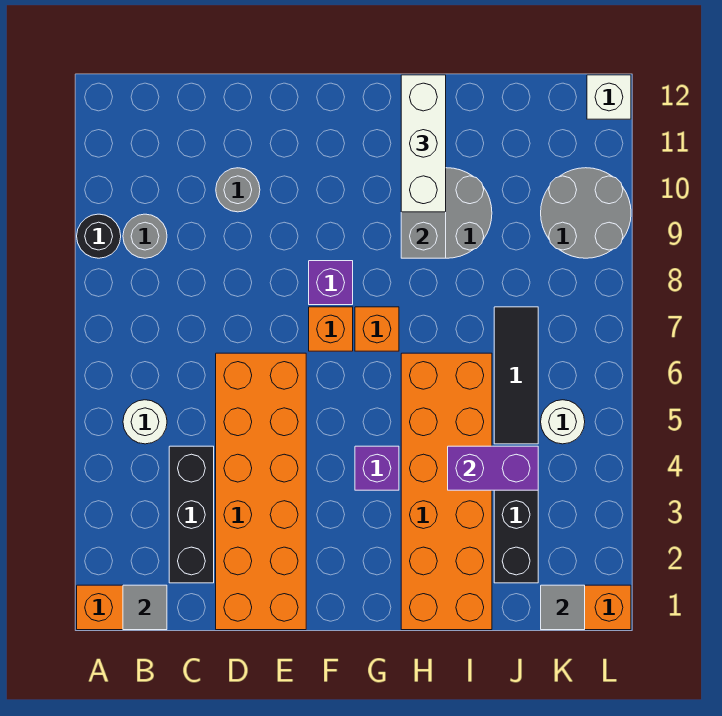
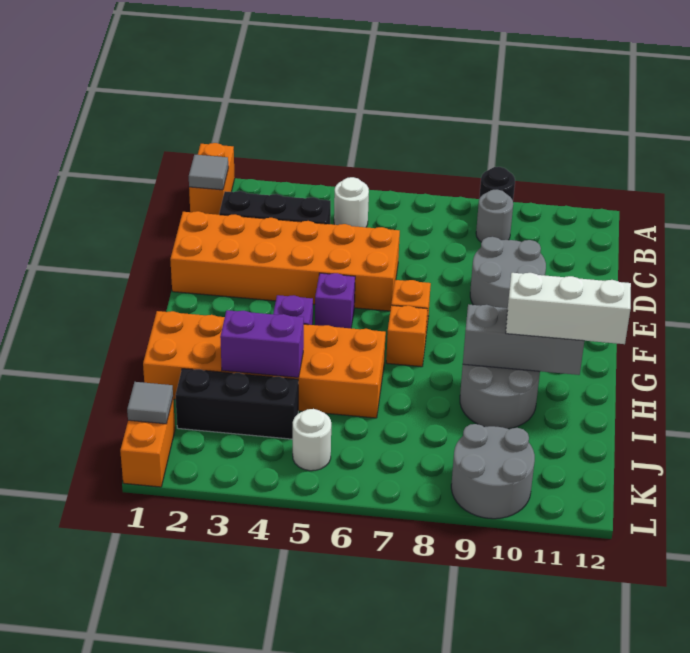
grey 1x1 round brick [216,168,260,212] -> grey 2x2 round brick [470,237,546,308]
purple 1x1 brick [309,261,353,305] -> purple 1x1 brick moved to [315,273,355,328]
purple 1x2 brick [448,446,538,490] -> purple 1x2 brick turned to [220,310,304,377]
black 1x3 tile [494,307,538,444] -> none
white 1x1 brick [587,75,631,119] -> none

